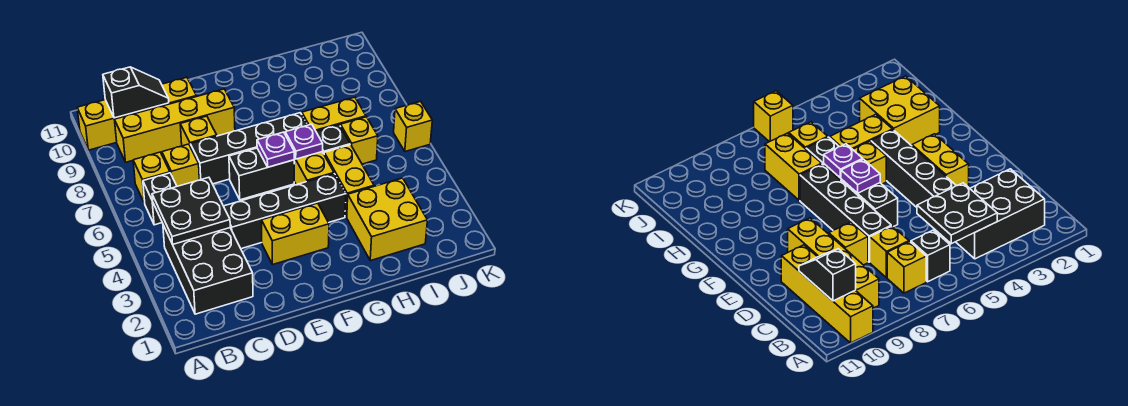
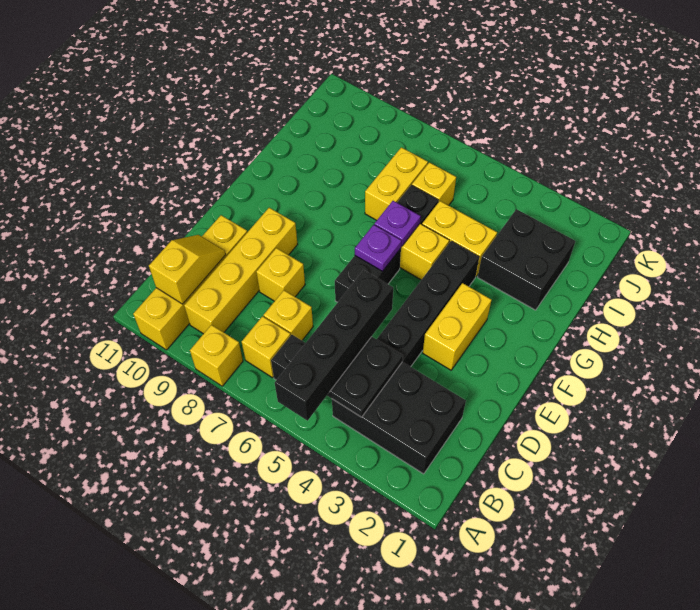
black 1x2 slope [103,67,169,118] -> yellow 1x2 slope [149,235,226,304]
black 1x4 brick [190,113,307,184] -> black 1x4 brick moved to [275,270,393,421]
yellow 2x2 brick [347,178,427,261] -> black 2x2 brick [478,209,575,310]
yellow 1x1 brick [394,101,432,152] -> yellow 1x1 brick moved to [190,325,243,386]

